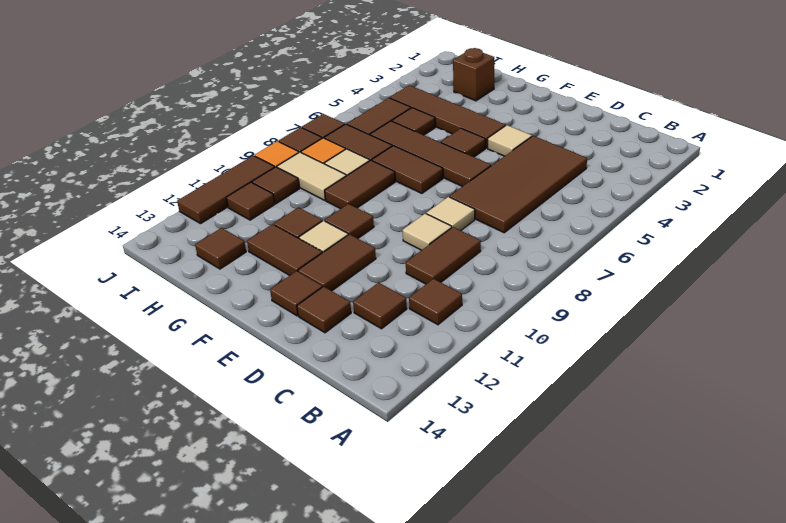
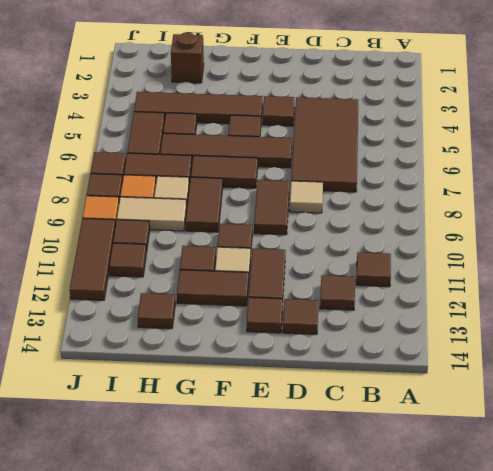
brown 1x2 tile [406,227,481,284] -> brown 1x2 tile moved to [254,180,290,235]
tan 1x1 tile [402,213,452,250] -> none
tan 1x1 tile [488,125,532,156] -> brown 1x1 tile [263,96,294,126]

